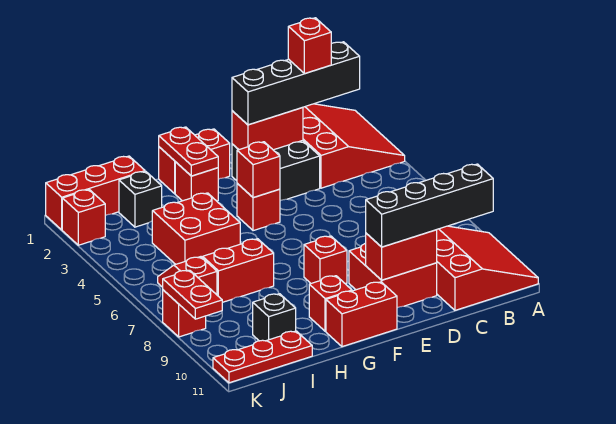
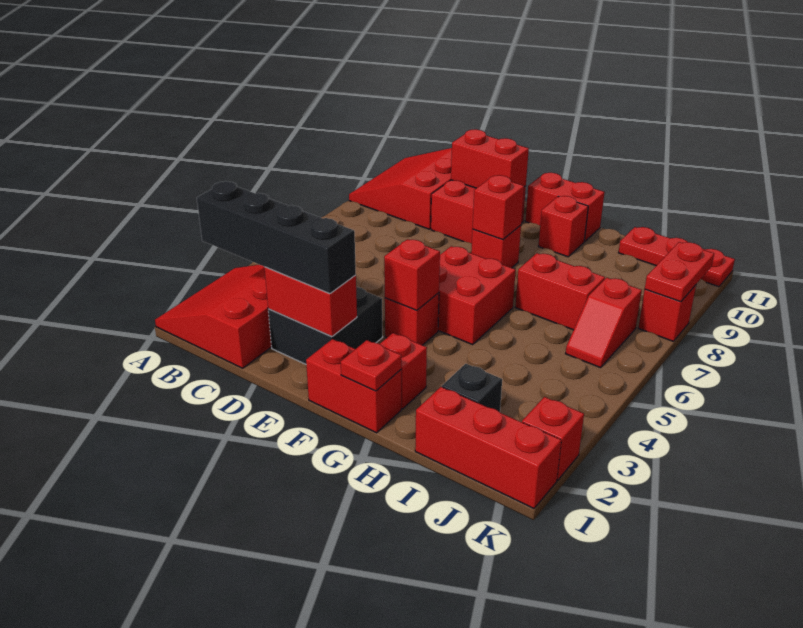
black 1x4 brick [366,164,493,247] -> none
red 1x1 brick [288,18,331,74] -> red 1x1 brick moved to [473,175,524,240]
red 1x2 plate [159,127,218,176] -> red 1x1 plate [341,340,401,391]
red 2x2 brick [152,193,240,264] -> red 2x2 brick moved to [438,246,516,345]
black 1x1 brick [253,294,296,341] -> none

